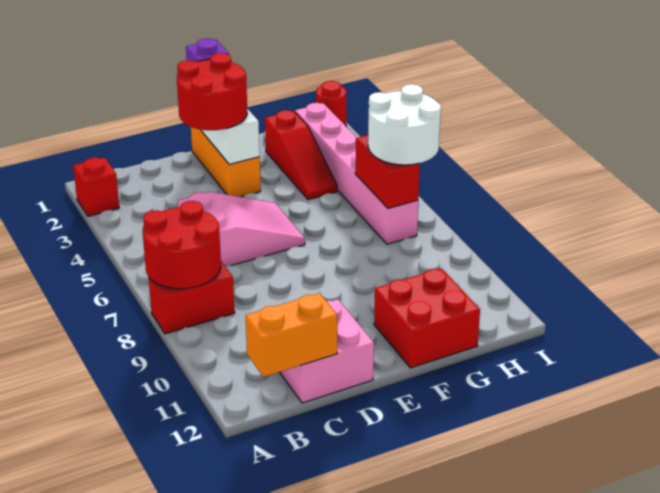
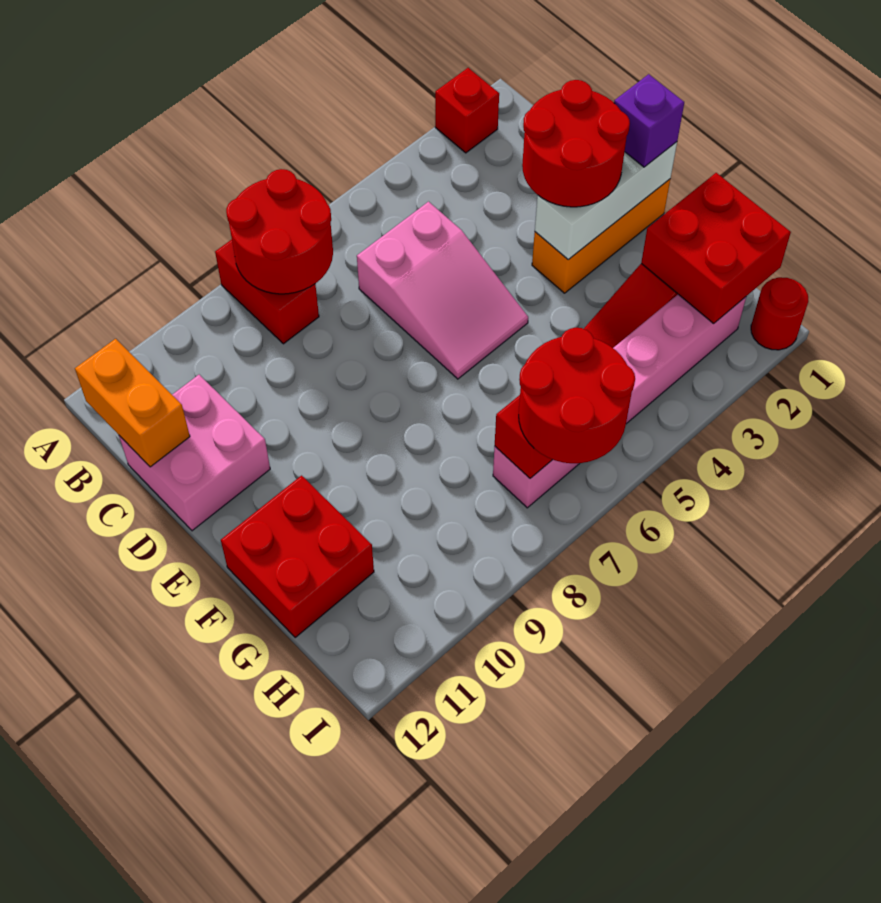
none -> red 2x2 brick [641,173,791,323]
white 2x2 round brick [368,84,441,165] -> red 2x2 round brick [519,328,635,463]

